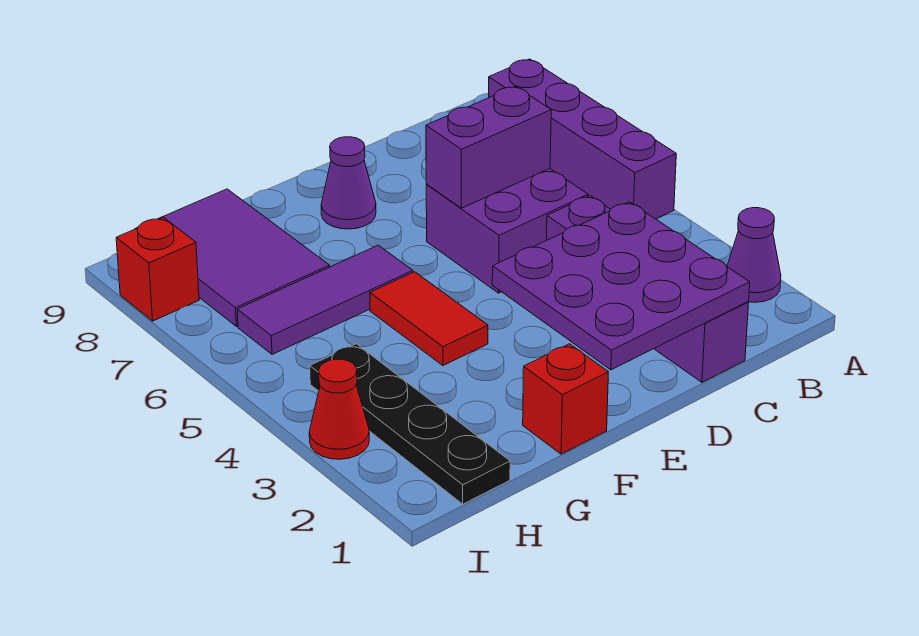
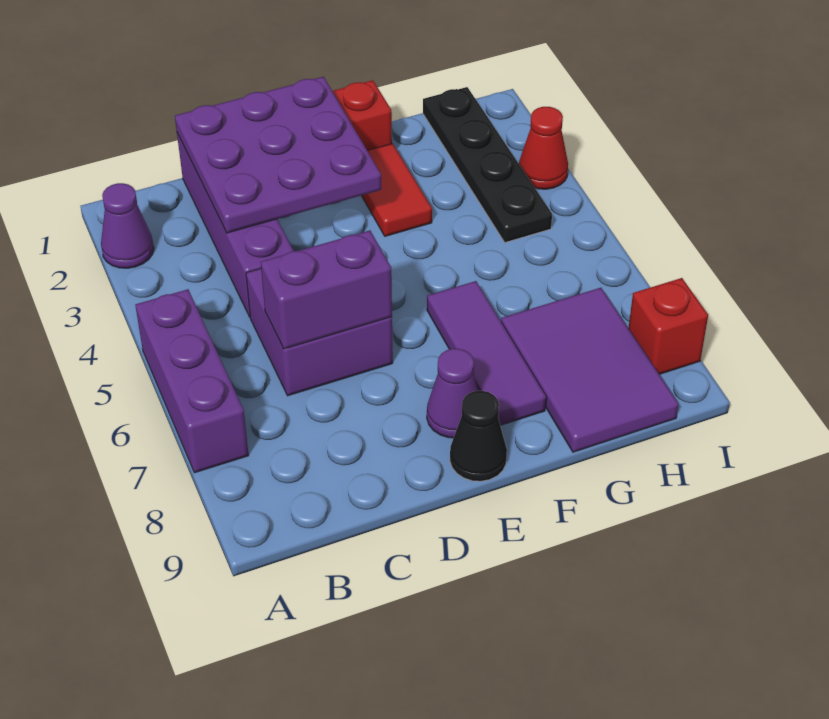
purple 1x4 brick [489,59,676,219] -> purple 1x3 brick [135,289,249,473]
none -> black 1x1 cone [450,391,507,481]
red 1x2 tile [370,272,488,365] -> red 1x2 tile moved to [361,143,432,236]
purple 1x3 tile [237,245,413,354] -> purple 1x3 tile turned to [427,281,546,425]

